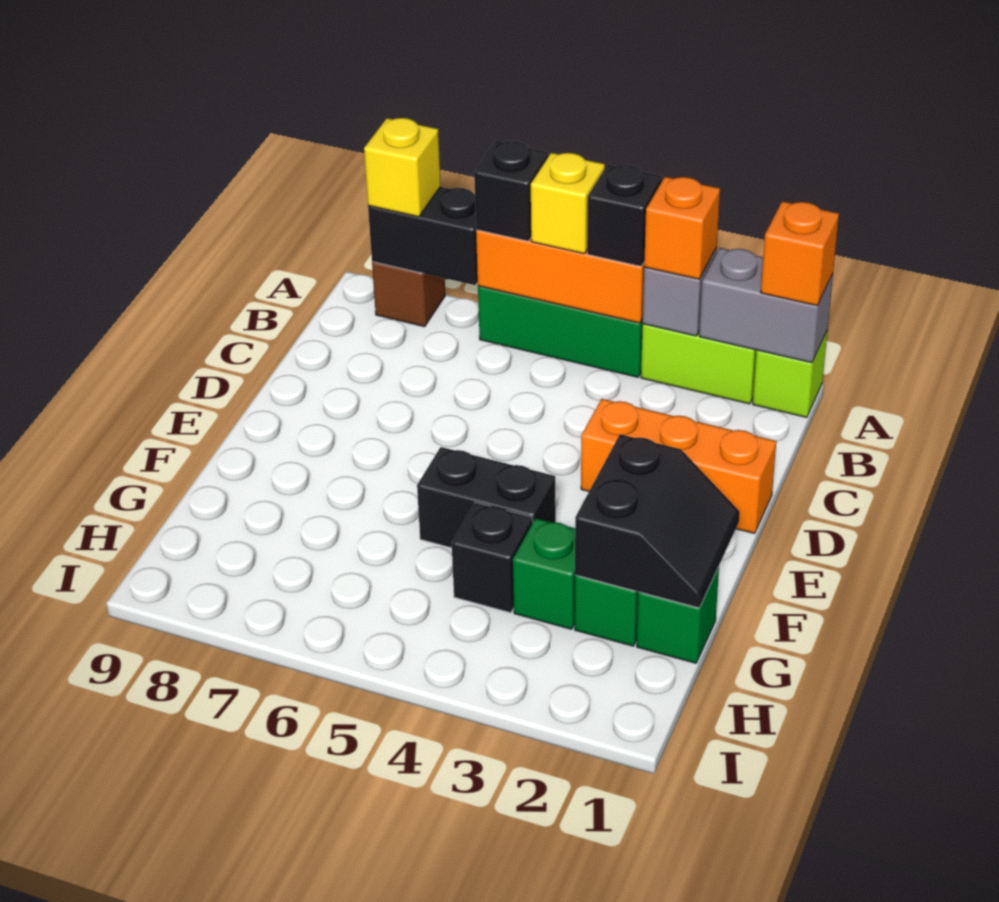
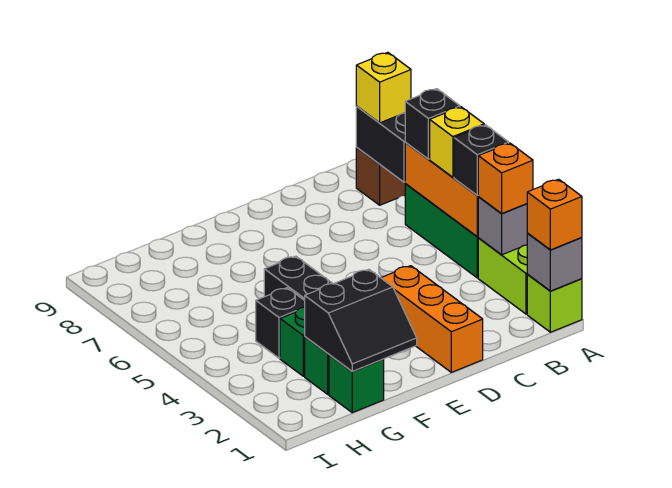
grey 1x2 brick [699,248,833,363] -> grey 1x1 brick [527,233,582,291]

